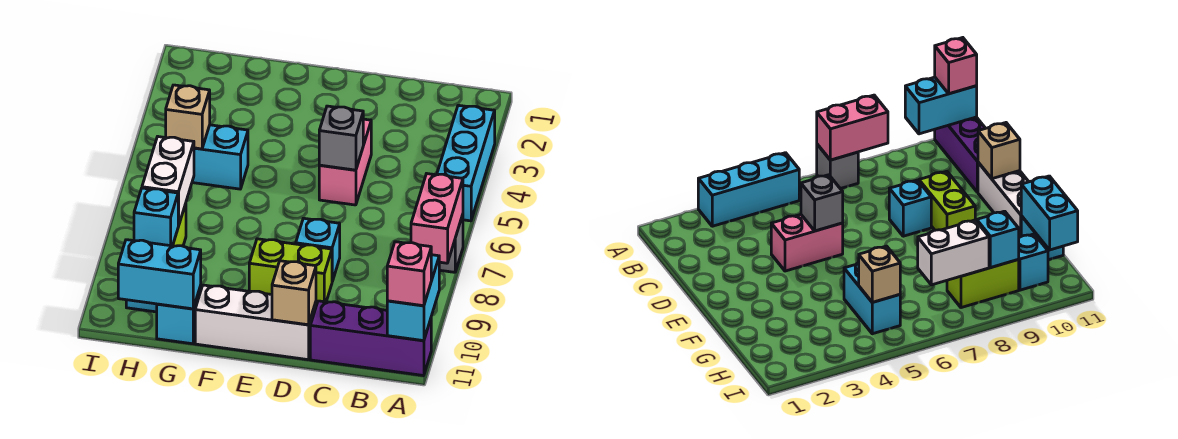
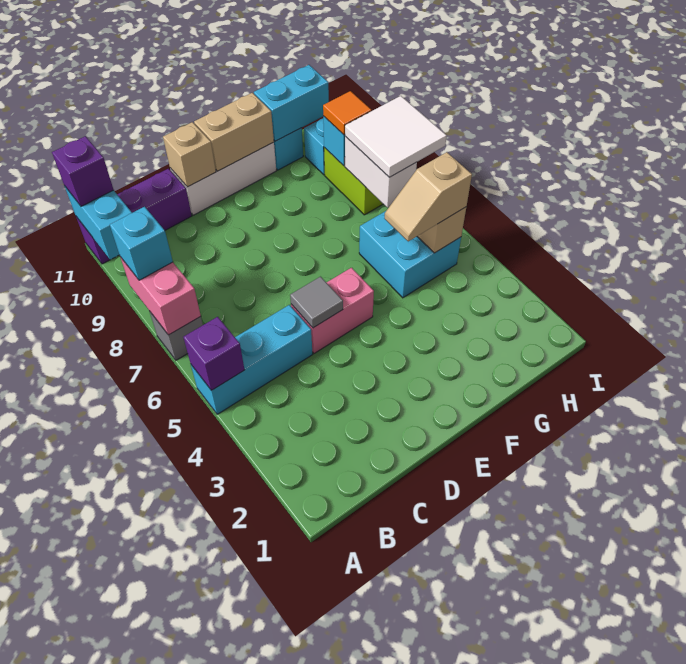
cyan 1x3 brick [437,105,495,221] -> cyan 1x3 brick turned to [191,305,313,414]
none -> purple 1x1 brick [183,317,244,390]
pink 1x1 brick [387,242,431,306] -> purple 1x1 brick [52,136,113,206]
pink 1x2 brick [319,119,371,205] -> pink 1x2 brick turned to [291,268,374,353]
grey 1x1 brick [319,106,363,170] -> grey 1x1 tile [290,277,343,328]
cyan 1x1 brick [296,218,340,281] -> cyan 1x1 brick moved to [110,207,173,280]
lime 1x2 brick [249,239,332,306] -> none
none -> tan 1x2 brick [194,93,274,171]
cyan 1x2 brick [192,125,248,189] -> cyan 2x2 brick [359,211,461,298]
none -> tan 1x2 slope [385,152,472,241]
none -> white 2x2 tile [345,96,447,177]
none -> orange 1x1 tile [323,91,371,135]

